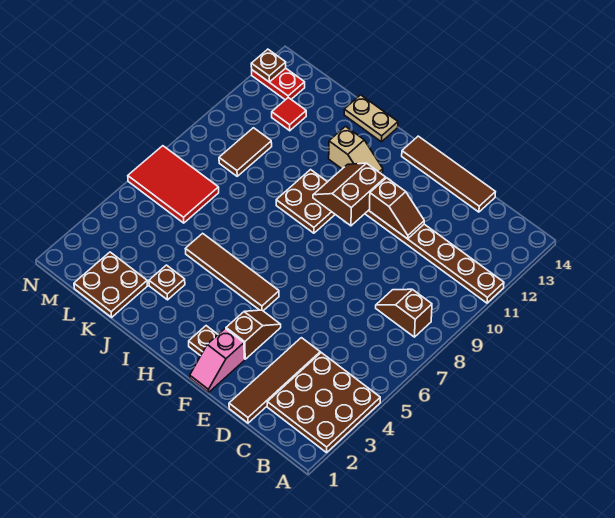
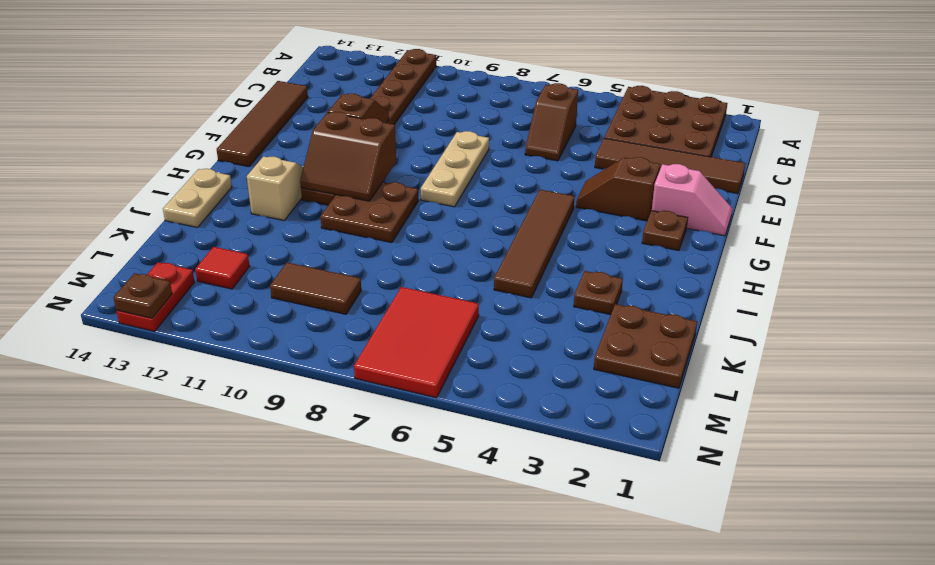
brown 1x2 slope [376,289,432,337] -> brown 1x2 slope moved to [525,83,578,161]
none -> tan 1x3 plate [421,131,489,207]

